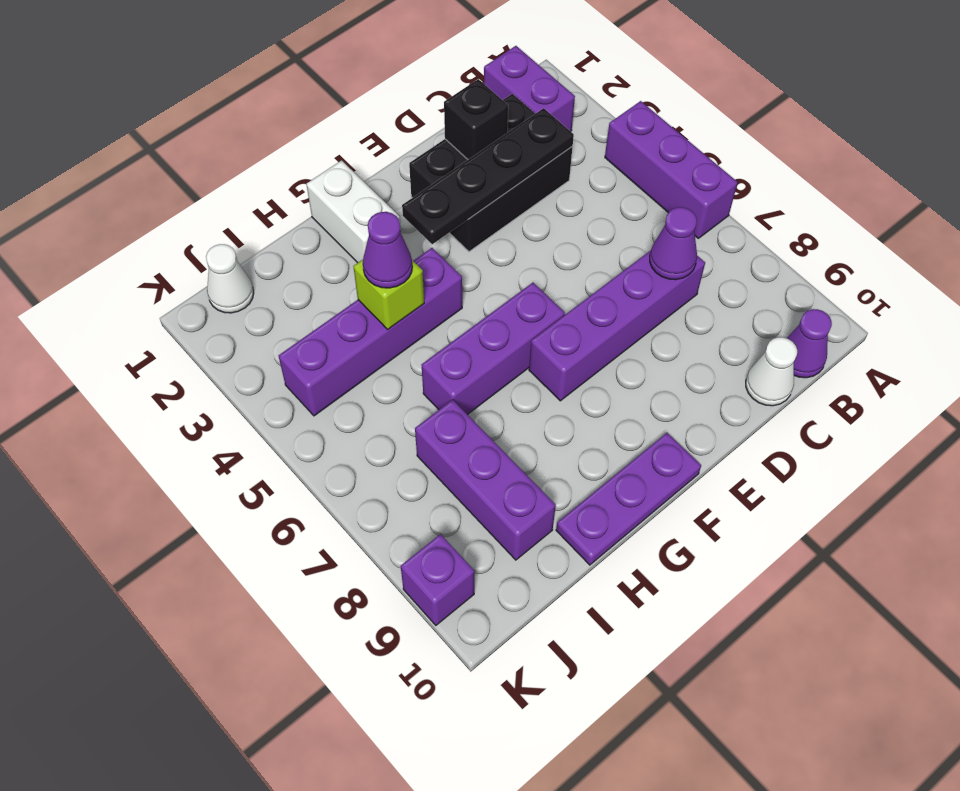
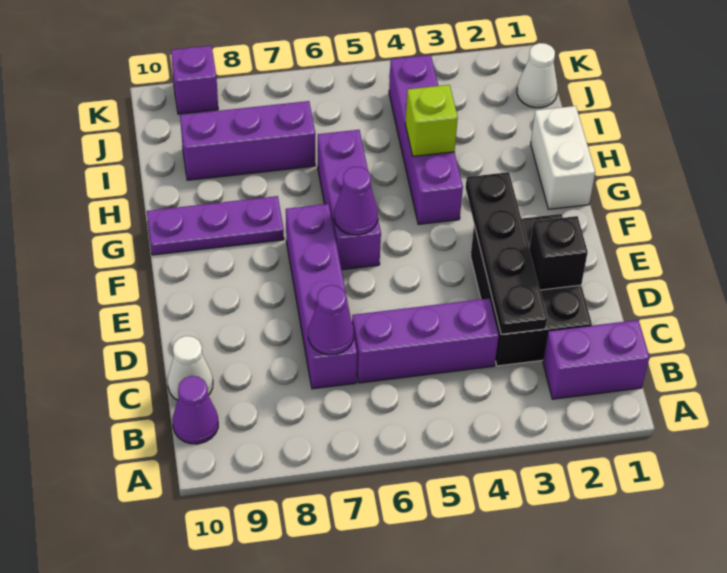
purple 1x3 brick [605,101,738,238] -> purple 1x3 brick moved to [352,298,499,383]
purple 1x3 plate [556,433,701,565] -> purple 1x3 plate turned to [147,196,284,255]
white 1x2 brick [306,160,401,263] -> white 1x2 brick turned to [531,106,595,209]
purple 1x1 cone [363,212,412,288] -> purple 1x1 cone moved to [334,167,378,235]

